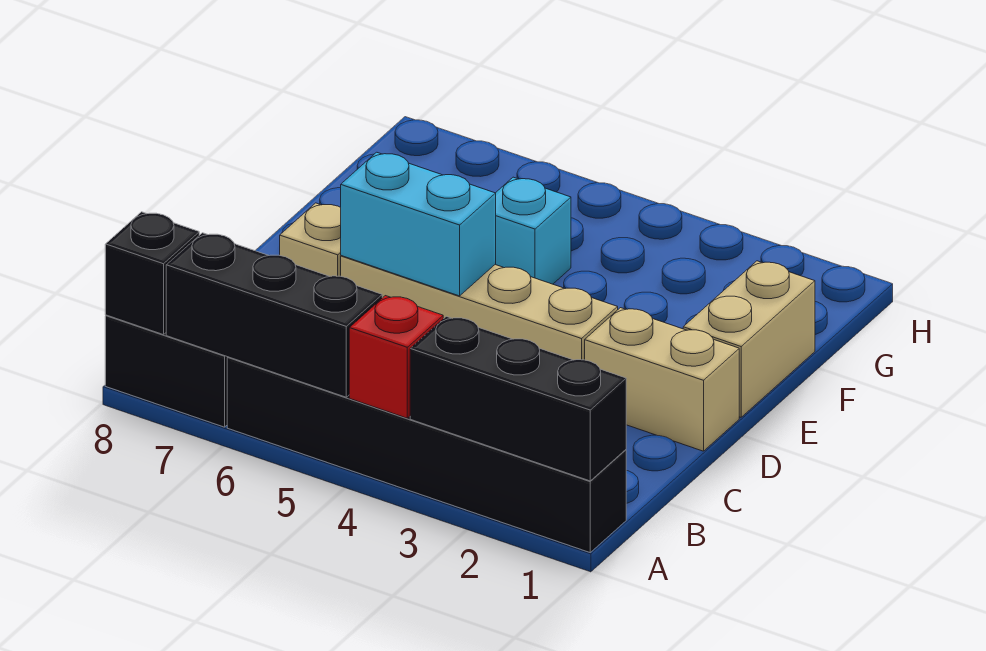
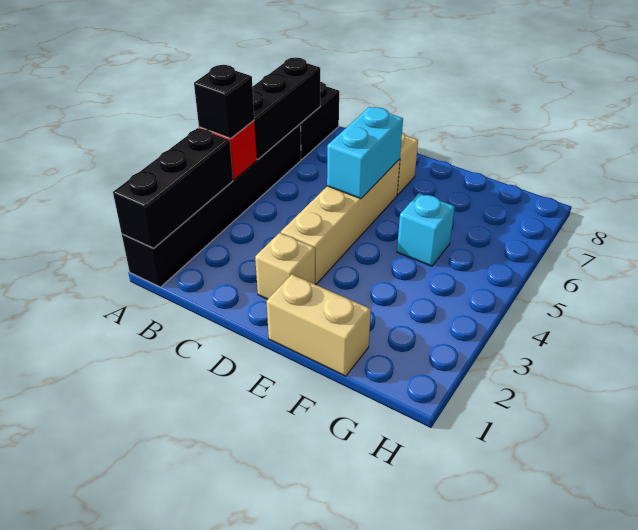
black 1x1 brick [105,212,199,335] -> black 1x1 brick moved to [194,65,254,138]
tan 1x2 brick [585,308,739,451] -> tan 1x1 brick [255,233,315,299]

